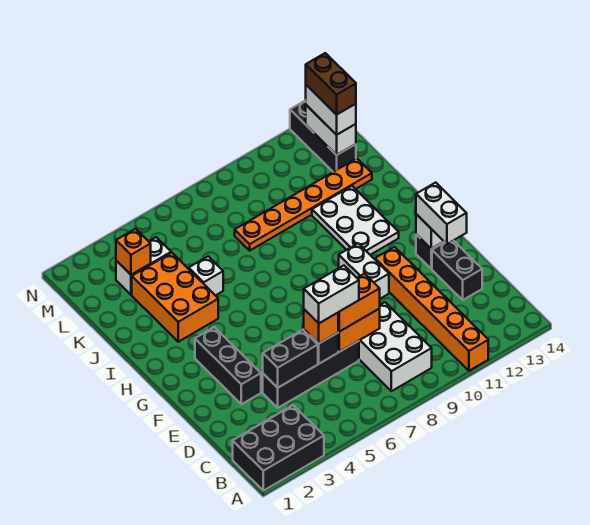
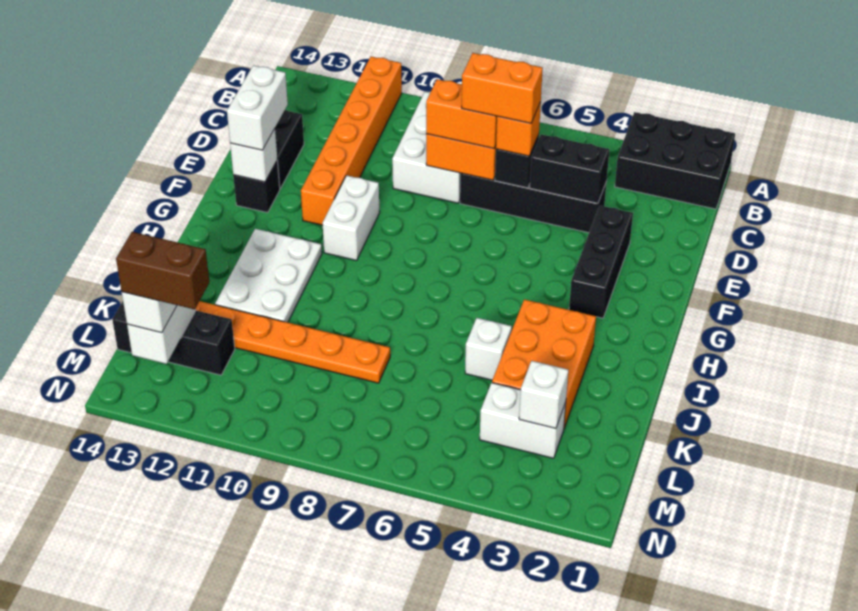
white 1x2 brick [304,266,359,323] -> orange 1x2 brick [462,53,543,123]
orange 1x1 brick [116,229,151,275] -> white 1x1 brick [519,361,568,429]
black 1x3 brick [290,100,356,172] -> black 1x3 brick turned to [112,302,235,375]
brown 1x2 brick [306,53,356,115] -> brown 1x2 brick turned to [116,232,210,309]

